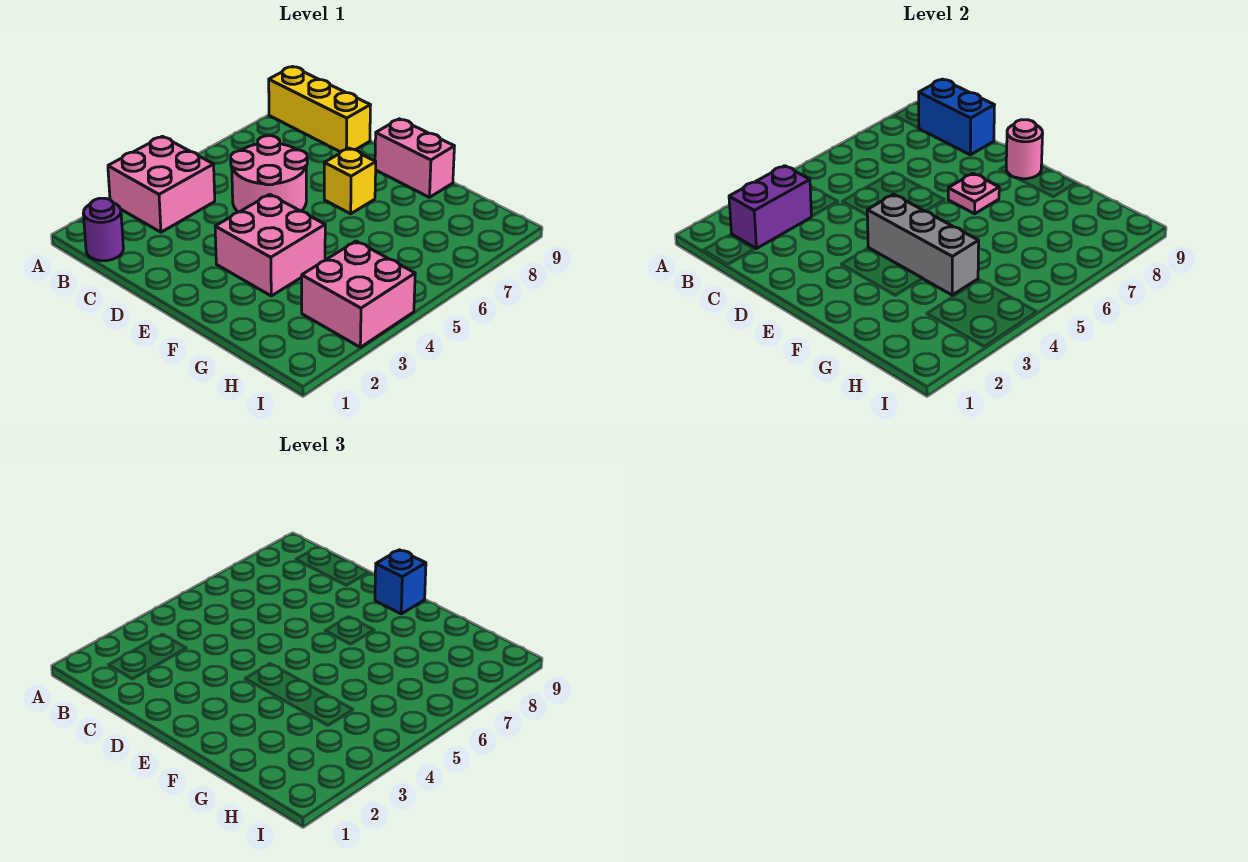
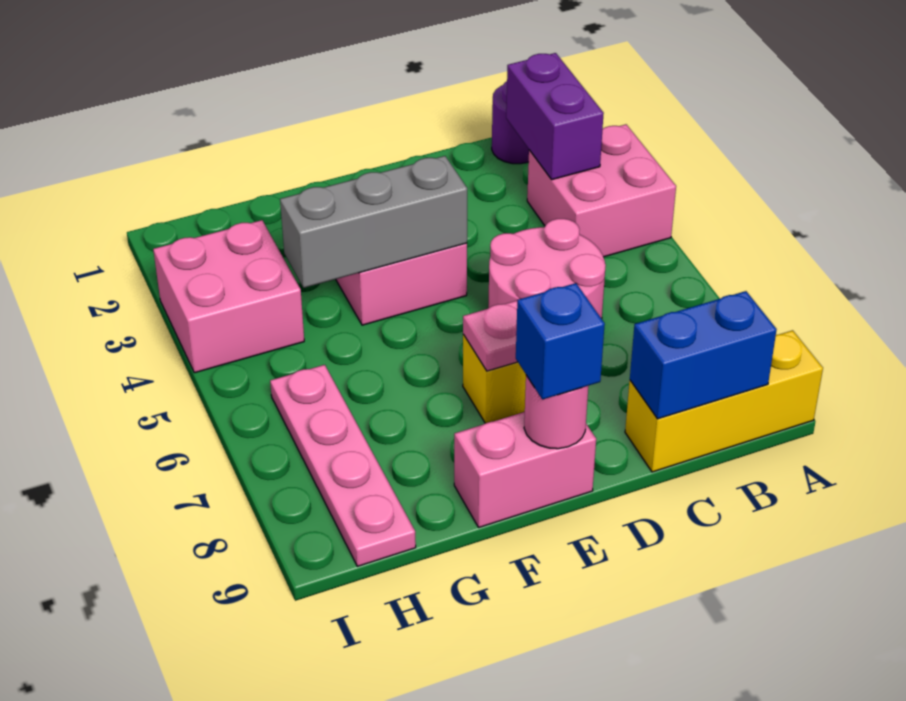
none -> pink 1x4 plate [270,365,416,566]

